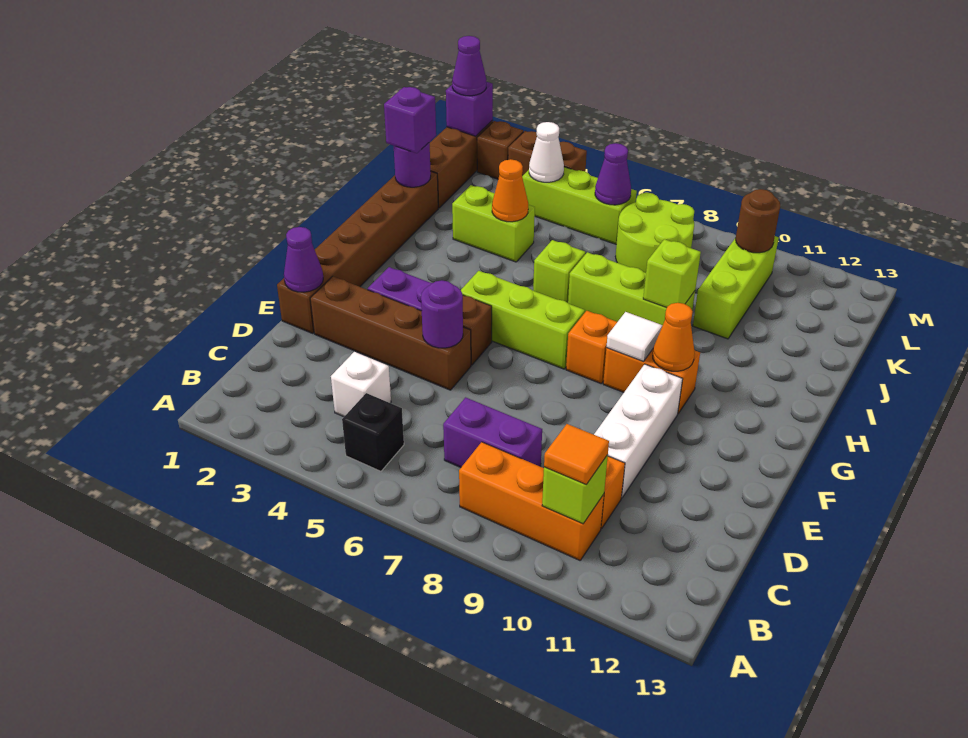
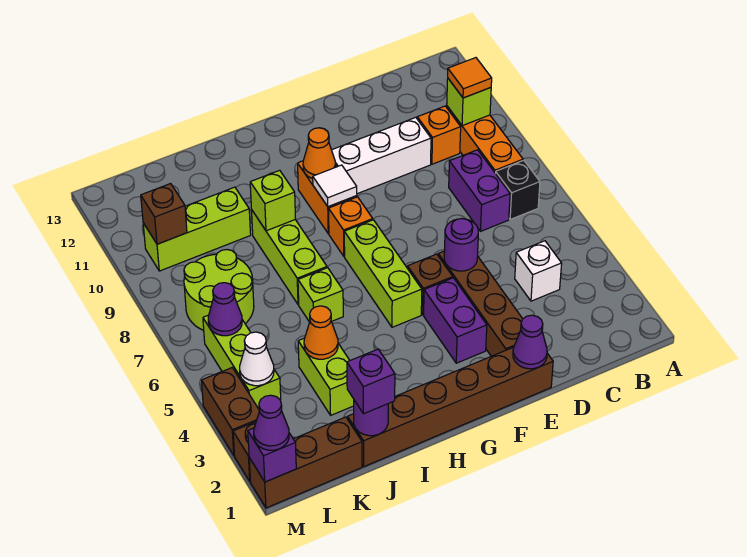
black 1x1 brick [342,393,404,471] -> black 1x1 brick moved to [496,160,540,219]
brown 1x1 round brick [736,189,780,253] -> brown 1x1 brick [141,184,187,244]

